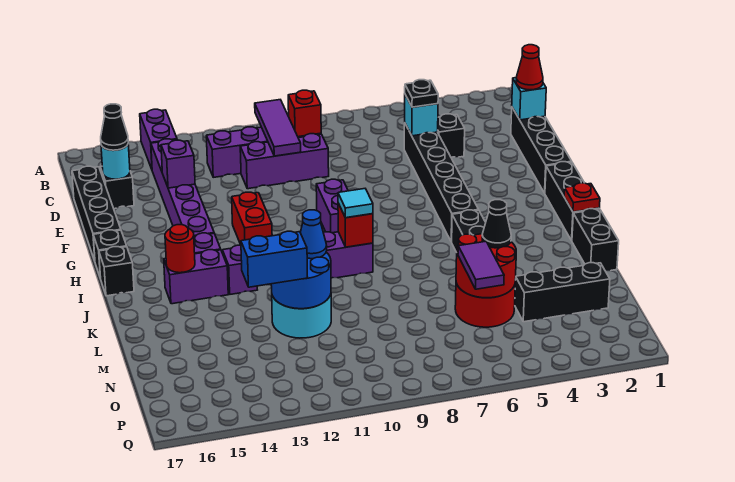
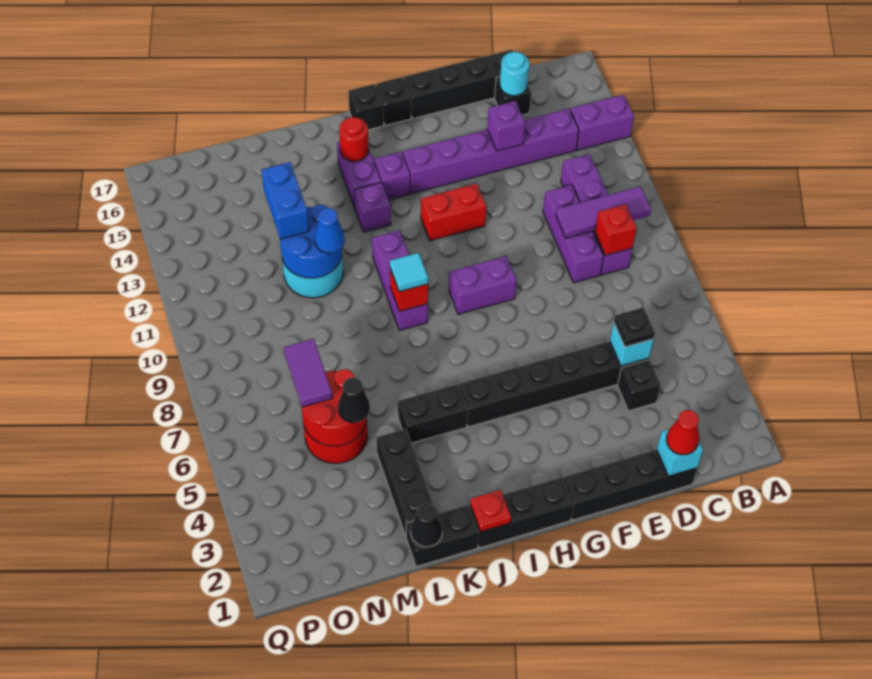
black 1x1 cone [101,104,128,150] -> black 1x1 cone moved to [410,503,443,547]
black 1x3 brick [515,263,610,322] -> black 1x3 brick moved to [377,429,433,536]
purple 1x2 tile [458,241,504,289] -> purple 1x2 tile turned to [284,339,332,407]

